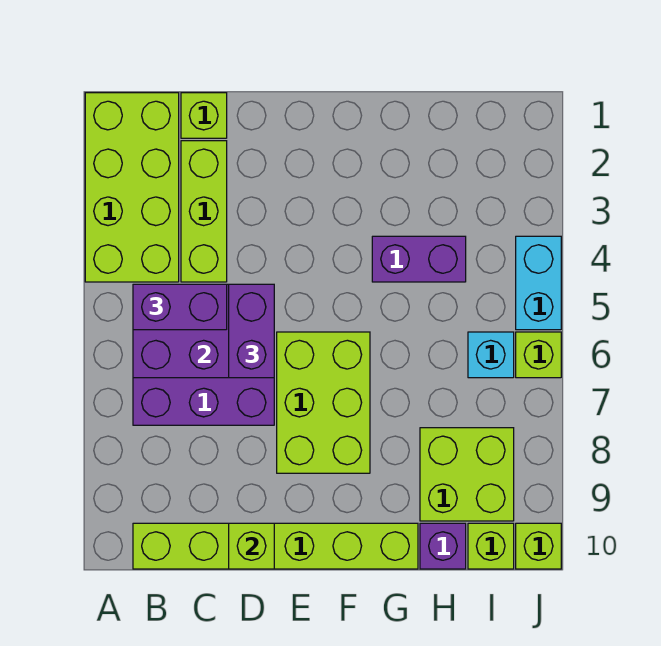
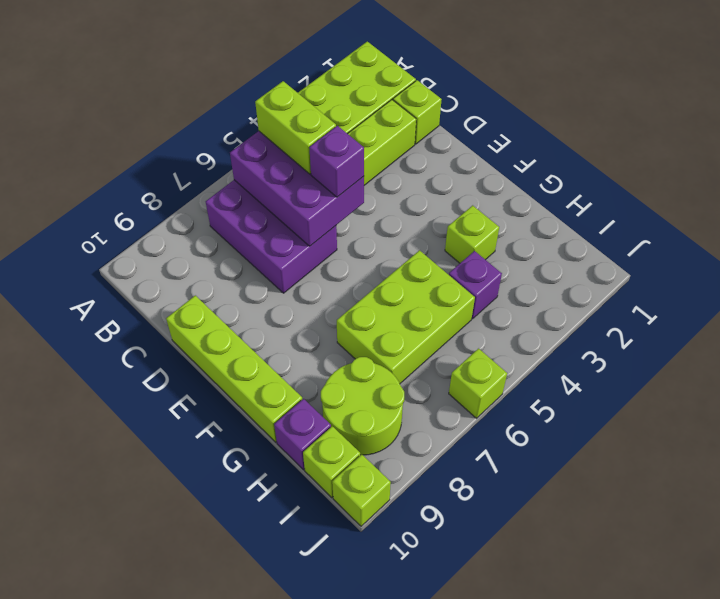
purple 1x2 brick [133,284,227,330] -> lime 1x2 brick [255,81,336,174]
lime 1x6 brick [133,523,418,569] -> lime 1x4 brick [166,295,302,442]
purple 1x2 brick [229,284,274,378] -> purple 1x1 brick [309,126,364,197]
lime 1x1 brick [229,523,274,569] -> lime 1x1 brick moved to [445,205,499,263]
lime 2x3 brick [277,332,370,473] -> lime 2x3 brick moved to [337,250,475,383]
purple 1x2 brick [372,236,466,282] -> purple 1x1 brick [449,251,502,319]
lime 2x2 brick [420,428,514,521] -> lime 2x2 round brick [321,357,404,455]
cyan 1x1 brick [468,332,514,378] -> none
cyan 1x2 brick [516,236,561,330] -> none

